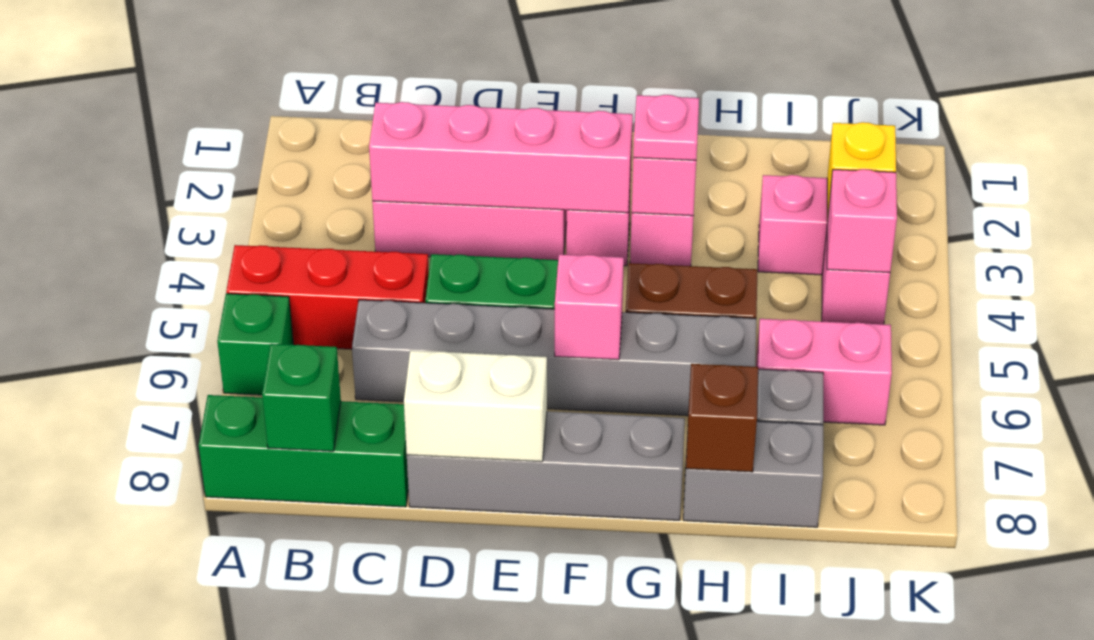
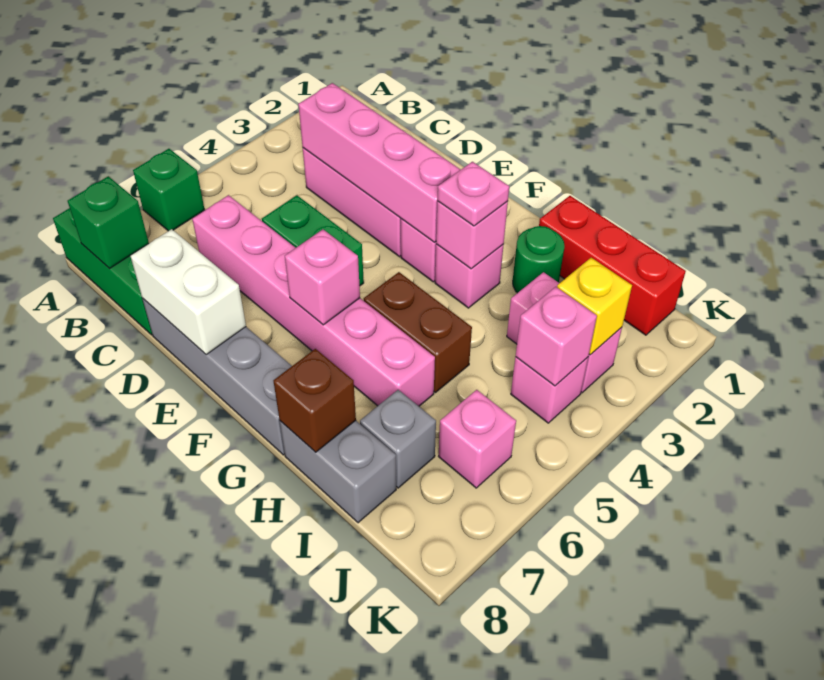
red 1x3 brick [226,245,429,349] -> red 1x3 brick moved to [539,196,686,335]
grey 1x6 brick [352,300,756,416] -> pink 1x6 brick [192,195,435,406]
none -> green 1x1 round brick [513,226,564,293]
pink 1x2 brick [756,319,892,425] -> pink 1x1 brick [439,390,516,488]

